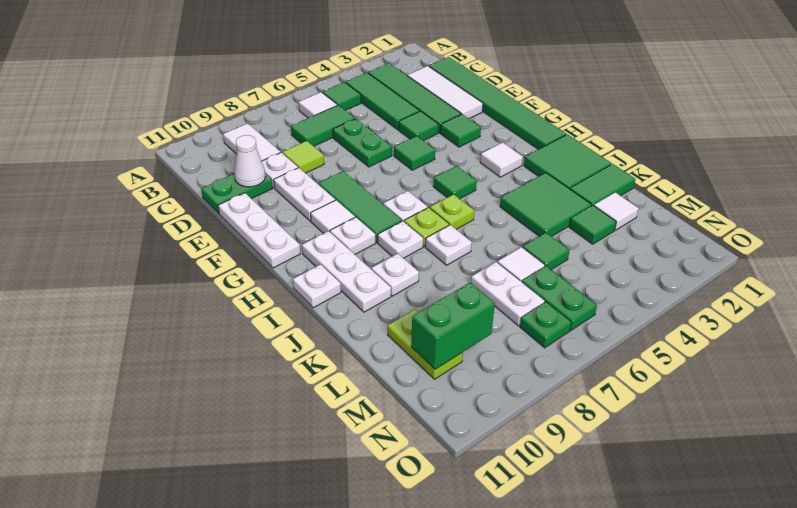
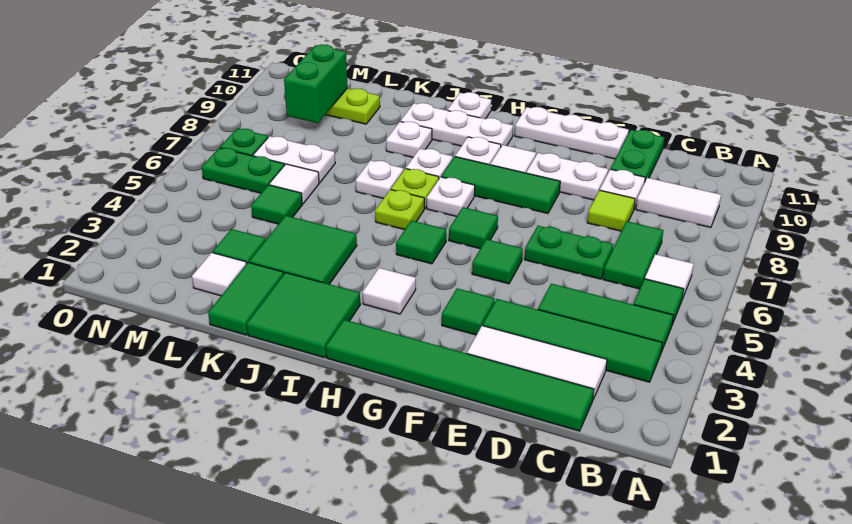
white 1x1 cone [234,135,265,187] -> none
green 1x1 tile [399,111,439,141] -> green 1x1 tile moved to [449,207,498,249]

